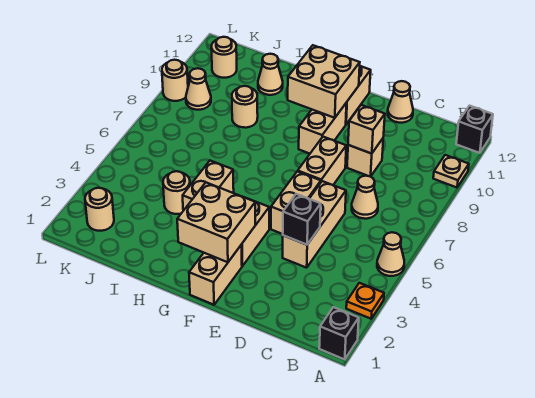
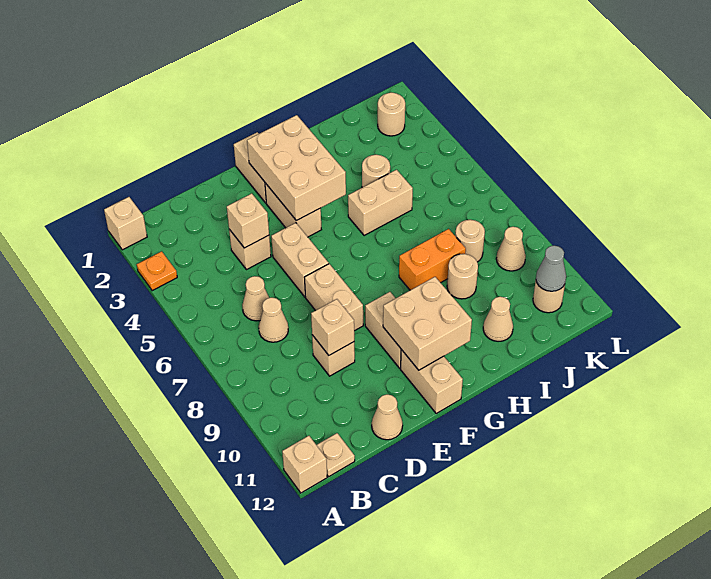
black 1x1 brick [319,307,359,359] -> tan 1x1 brick [104,197,147,250]
tan 1x1 cone [377,232,404,276] -> tan 1x1 cone moved to [242,276,269,321]
tan 1x1 plate [433,155,469,188] -> tan 1x1 plate moved to [317,433,355,477]
black 1x1 brick [456,106,493,153] -> tan 1x1 brick [282,436,327,493]
tan 1x3 brick [283,181,346,268] -> tan 1x1 brick [229,229,271,270]
black 1x1 brick [283,194,321,245] -> tan 1x1 brick [227,193,269,248]
tan 2x2 brick [177,183,255,262] -> tan 2x3 brick [247,115,346,221]
tan 1x2 brick [183,161,234,211] -> tan 1x2 brick turned to [348,170,413,236]
none -> orange 1x2 brick [399,229,466,290]
none -> grey 1x1 cone [536,246,566,291]
tan 1x1 round brick [162,60,188,101] -> tan 1x1 round brick moved to [455,220,485,262]

